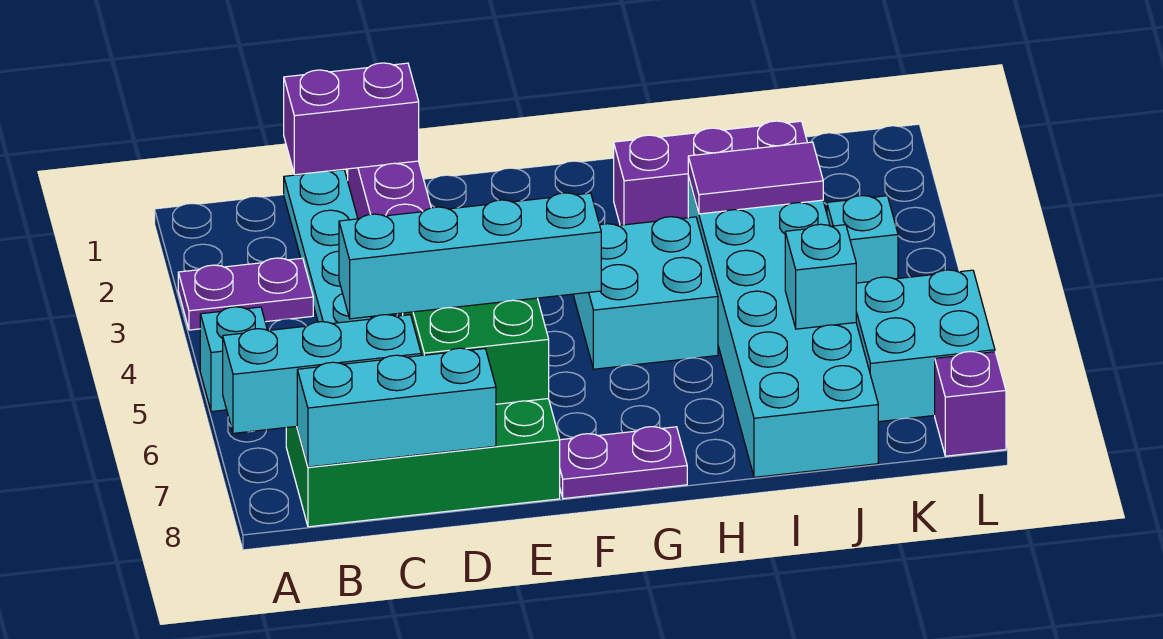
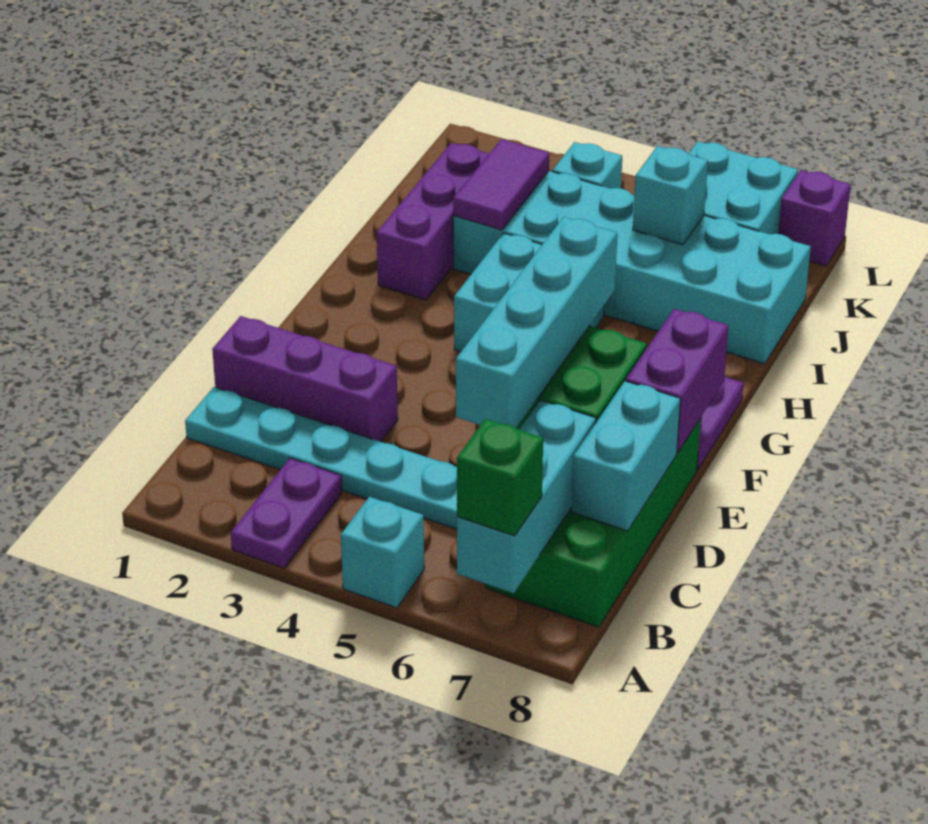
none -> green 1x1 brick [457,419,543,536]
cyan 1x3 brick [297,348,496,467] -> cyan 1x2 brick [572,381,680,531]
purple 1x2 brick [284,63,419,175] -> purple 1x2 brick moved to [626,309,729,453]

